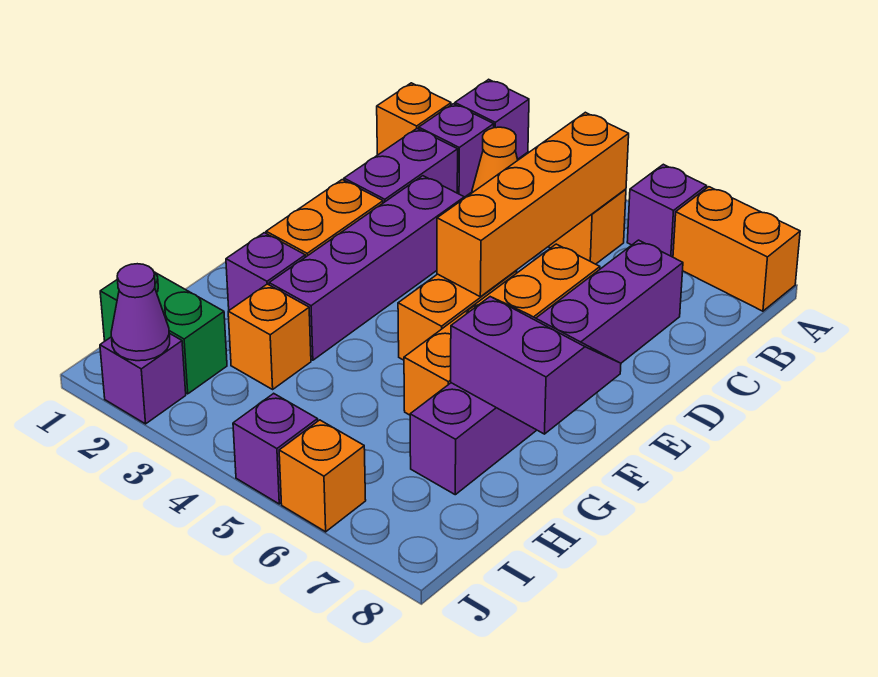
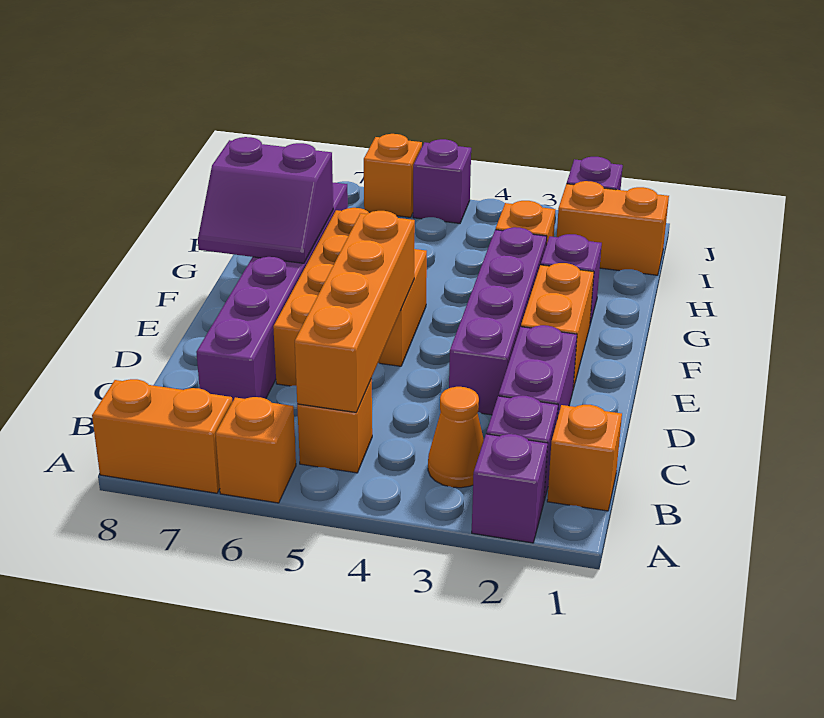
purple 1x1 brick [627,164,707,257] -> orange 1x1 brick [216,397,296,503]
green 1x2 brick [100,272,227,394] -> orange 1x2 brick [557,181,669,275]
purple 1x1 cone [111,264,170,361] -> none

